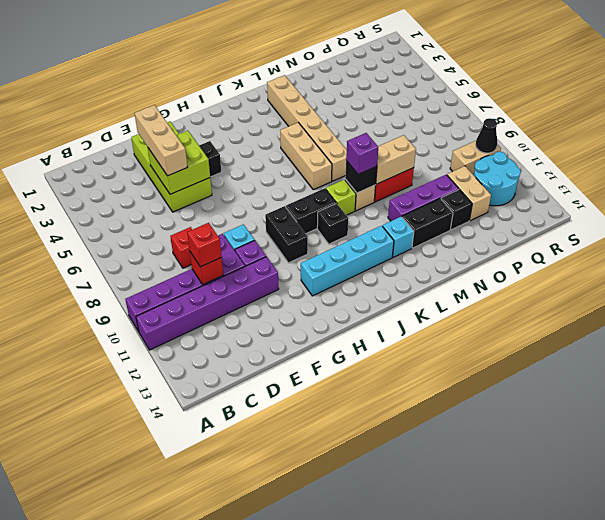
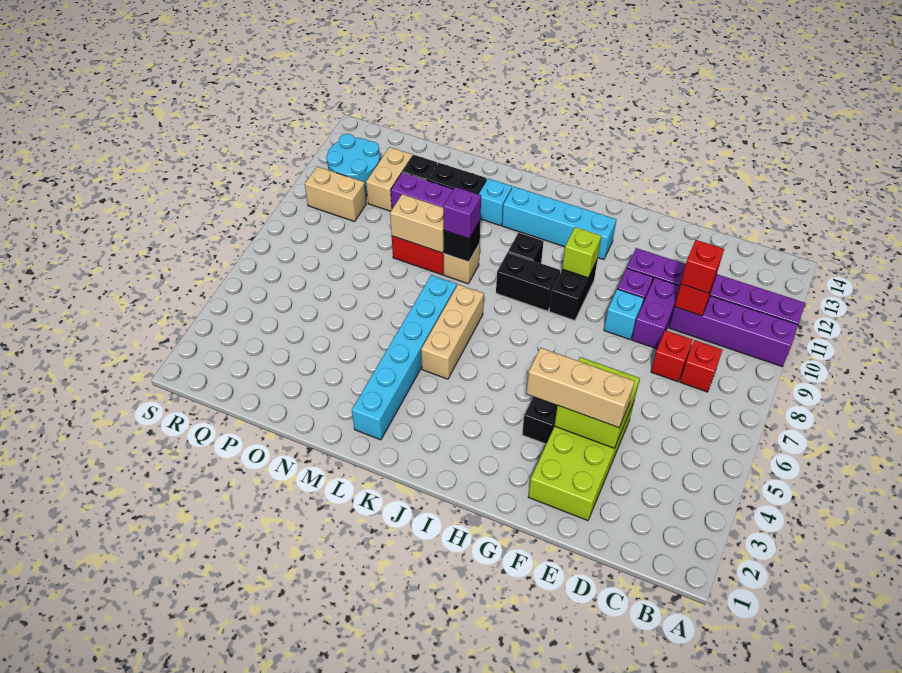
none -> red 1x1 brick [680,340,722,392]
tan 1x3 brick [135,105,188,176] -> tan 1x3 brick turned to [526,348,635,428]
lime 1x1 brick [326,180,356,215] -> lime 1x1 brick moved to [562,227,601,278]
tan 1x6 brick [267,75,347,181] -> cyan 1x6 brick [352,275,457,440]
black 1x1 cone [476,118,497,153] -> none

